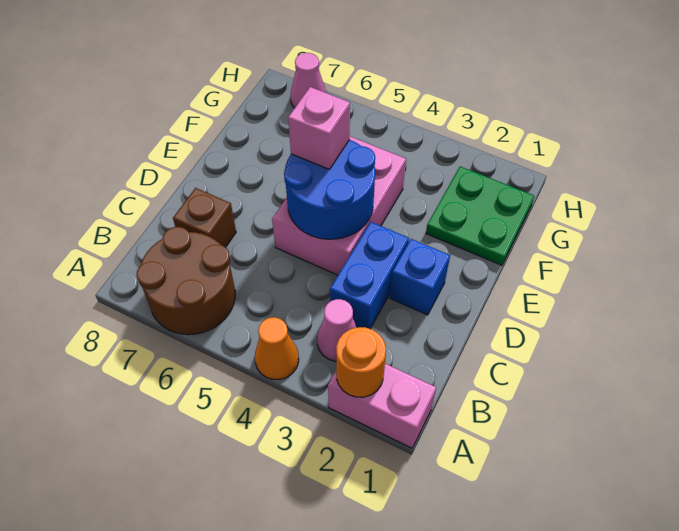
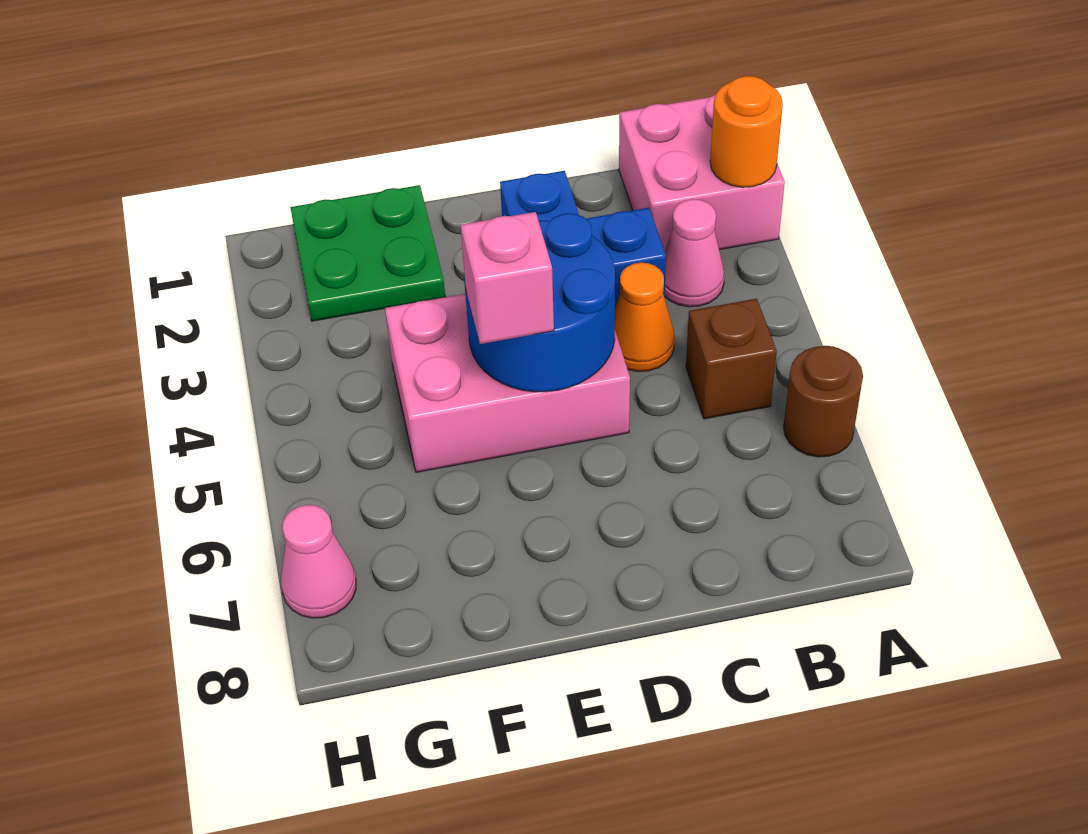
pink 1x2 brick [328,364,436,448] -> pink 2x2 brick [619,95,785,251]
orange 1x1 cone [255,317,299,380] -> orange 1x1 cone moved to [615,263,675,371]
brown 2x2 round brick [137,227,235,335] -> brown 1x1 round brick [784,346,863,457]
brown 1x1 brick [173,188,236,247] -> brown 1x1 brick moved to [686,299,777,419]

